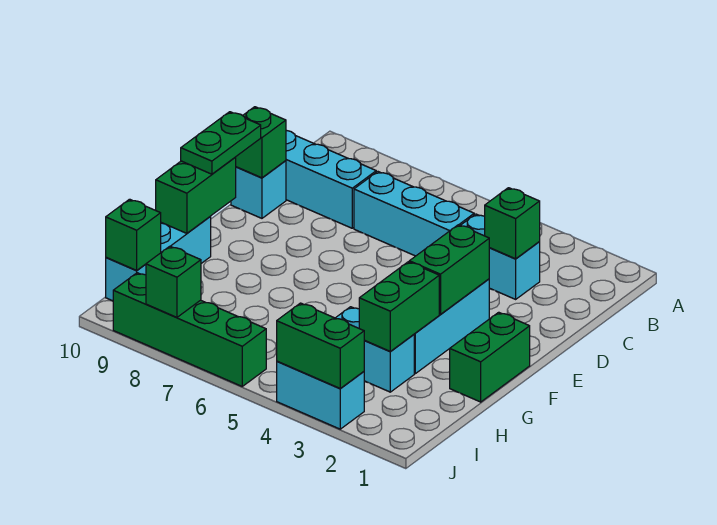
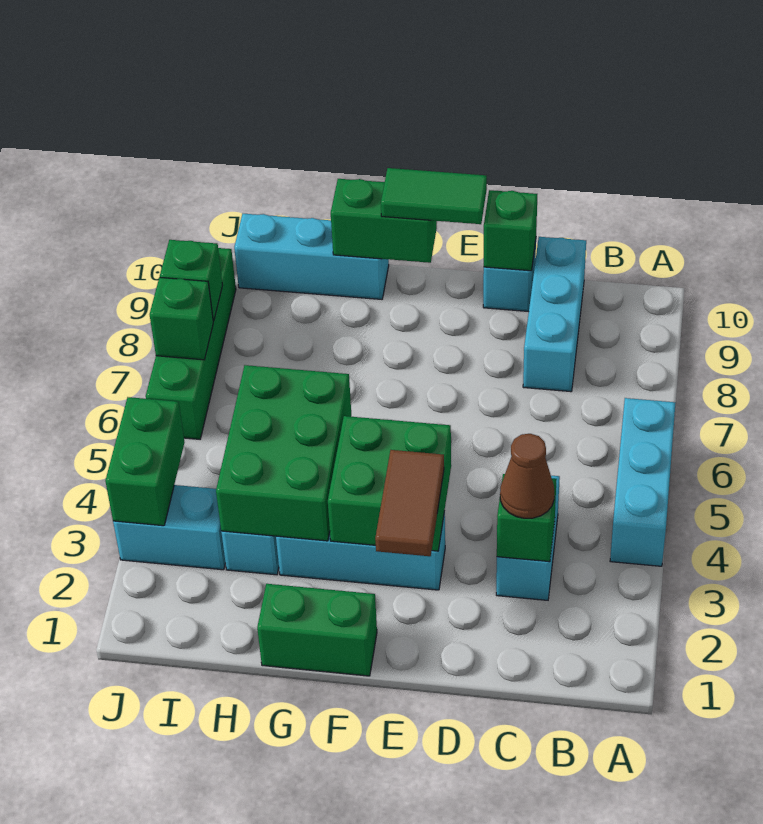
none -> brown 1x1 cone [500,434,554,518]
cyan 1x3 brick [354,172,474,256] -> cyan 1x3 brick moved to [610,398,676,566]
none -> brown 1x2 tile [375,450,444,556]
green 1x2 brick [409,225,489,314] -> green 2x2 brick [328,416,451,551]
green 1x2 plate [181,112,261,174] -> green 1x2 tile [381,168,487,224]
green 1x2 brick [359,262,439,352] -> green 2x3 brick [216,365,351,541]
green 1x1 brick [106,199,161,271] -> green 1x1 brick moved to [150,277,213,360]
cyan 1x2 brick [277,361,364,429] -> cyan 1x2 brick turned to [113,485,225,570]

